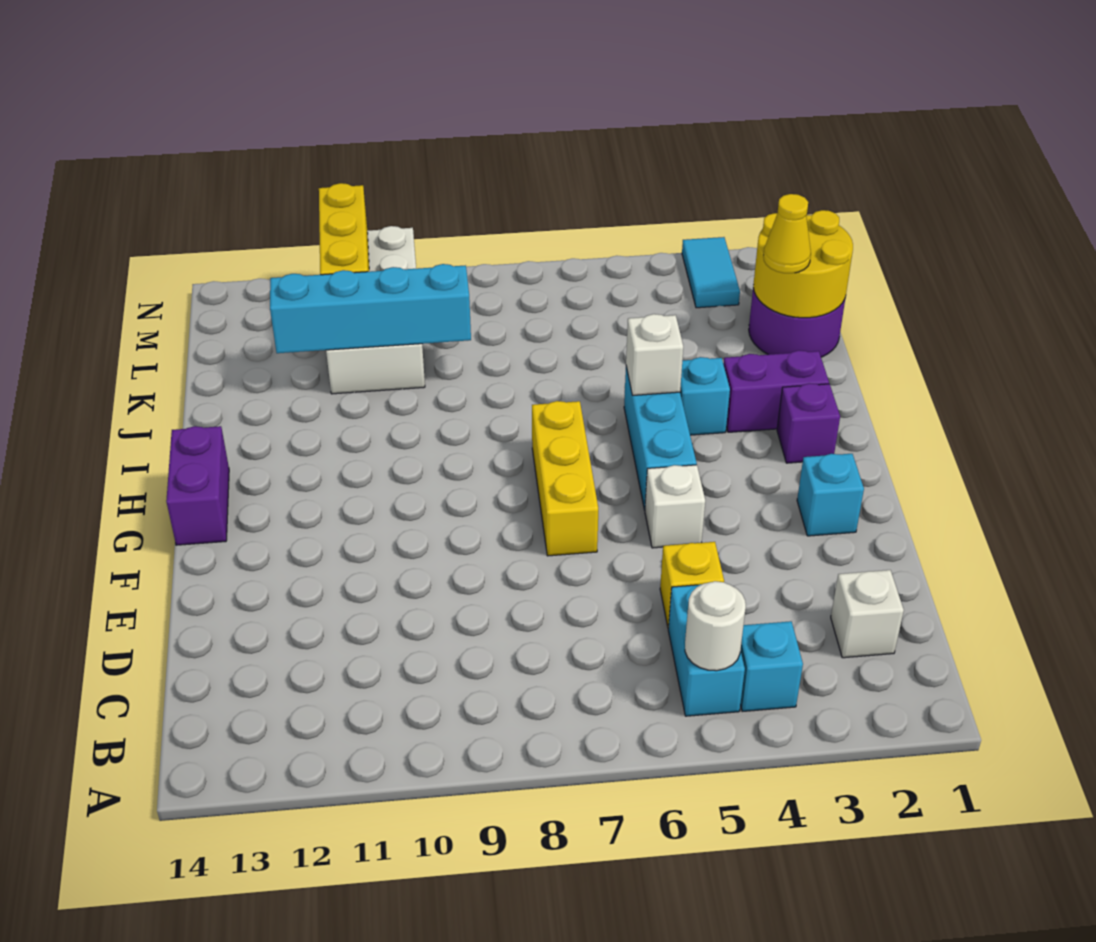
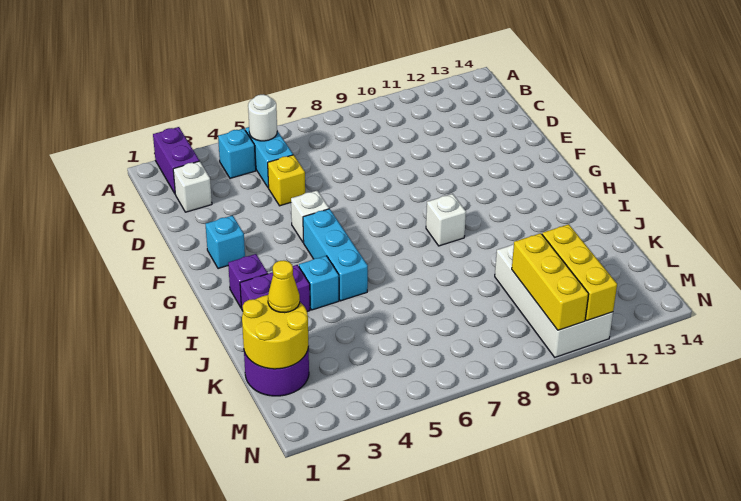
yellow 1x3 brick [532,401,598,556] -> yellow 1x3 brick moved to [512,233,588,330]
purple 1x2 brick [166,426,229,545] -> purple 1x2 brick moved to [153,127,199,193]
white 1x1 brick [626,314,683,396] -> white 1x1 brick moved to [426,194,466,246]
cyan 1x4 brick [270,264,471,353] -> none
cyan 1x2 tile [682,237,740,308] -> none

